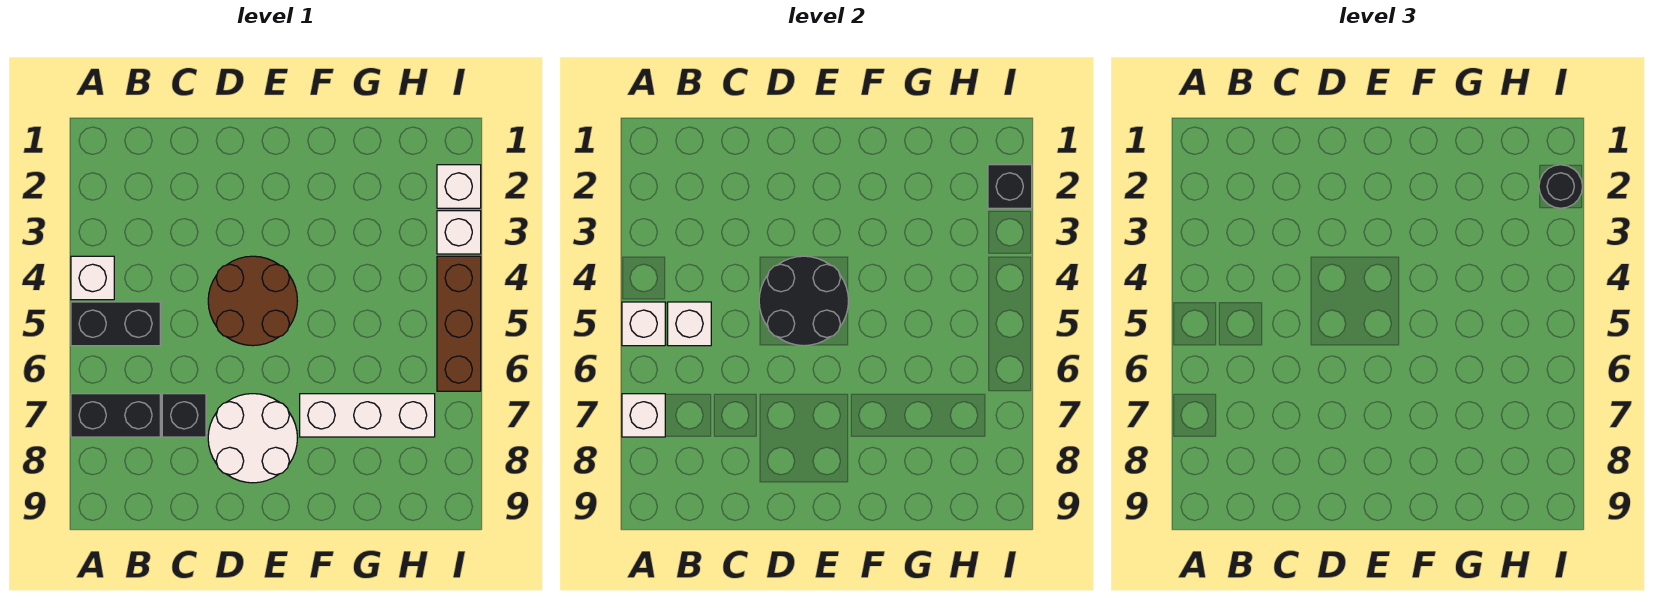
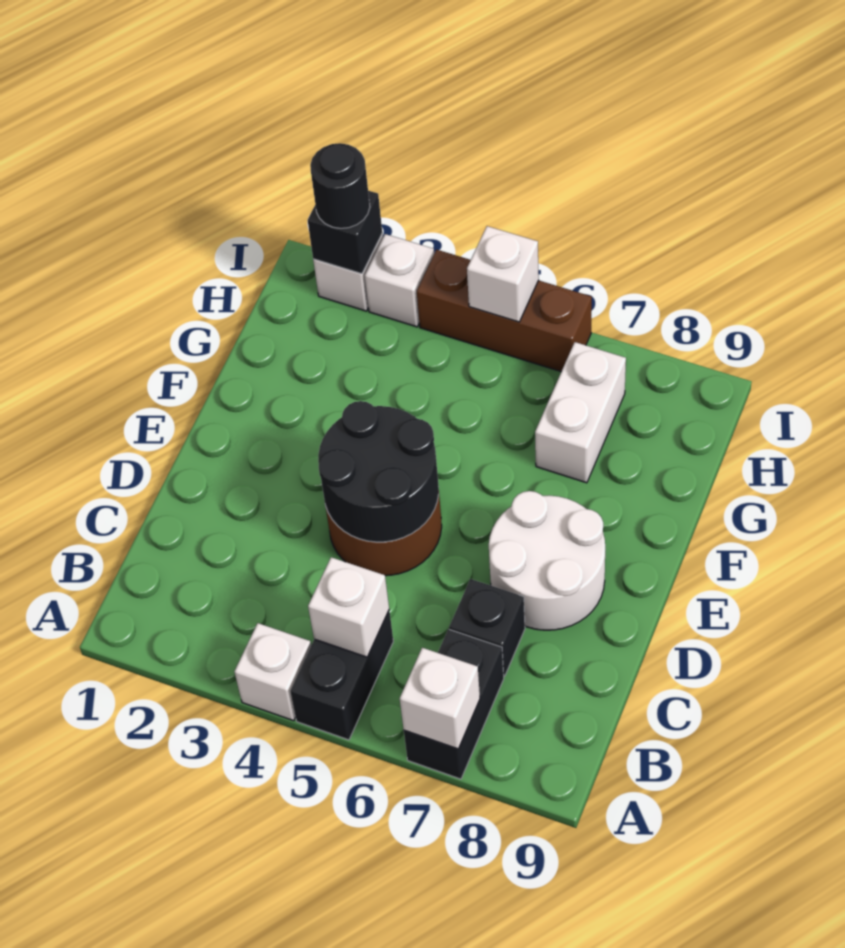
white 1x1 brick [622,302,665,346] -> white 1x1 brick moved to [467,226,539,322]
white 1x3 brick [300,394,435,437] -> white 1x2 brick [535,342,626,483]

